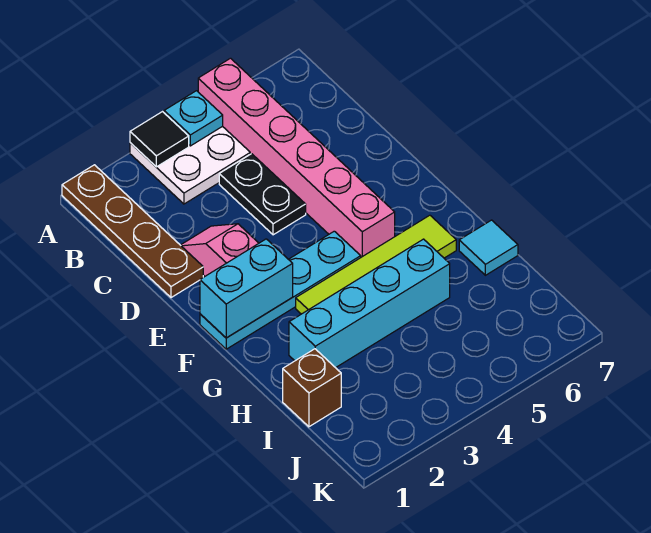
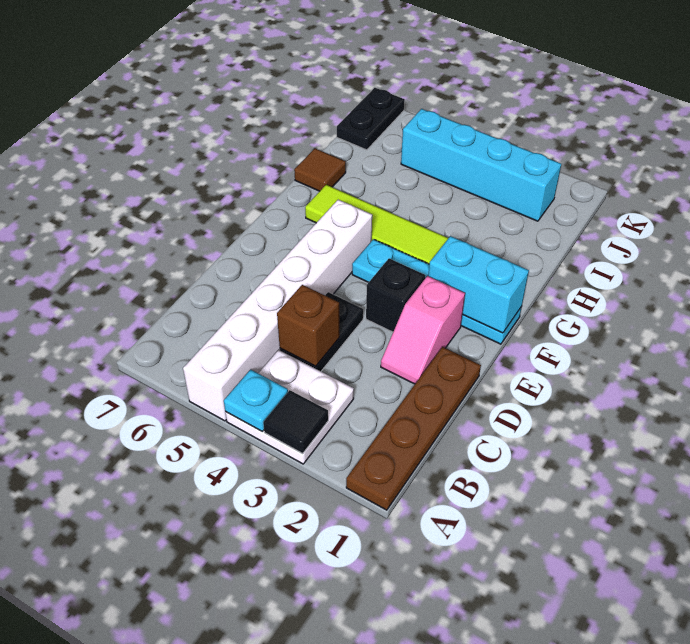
pink 1x6 brick [198,58,395,257] -> white 1x6 brick [183,200,372,421]
none -> black 1x1 brick [366,259,426,332]
cyan 1x4 brick [289,239,450,368] -> cyan 1x4 brick moved to [401,109,561,221]
cyan 1x1 tile [459,220,518,275] -> brown 1x1 tile [294,149,346,191]
brown 1x1 brick [283,349,341,427] -> brown 1x1 brick moved to [277,285,340,366]
none -> black 1x2 plate [337,88,405,150]

